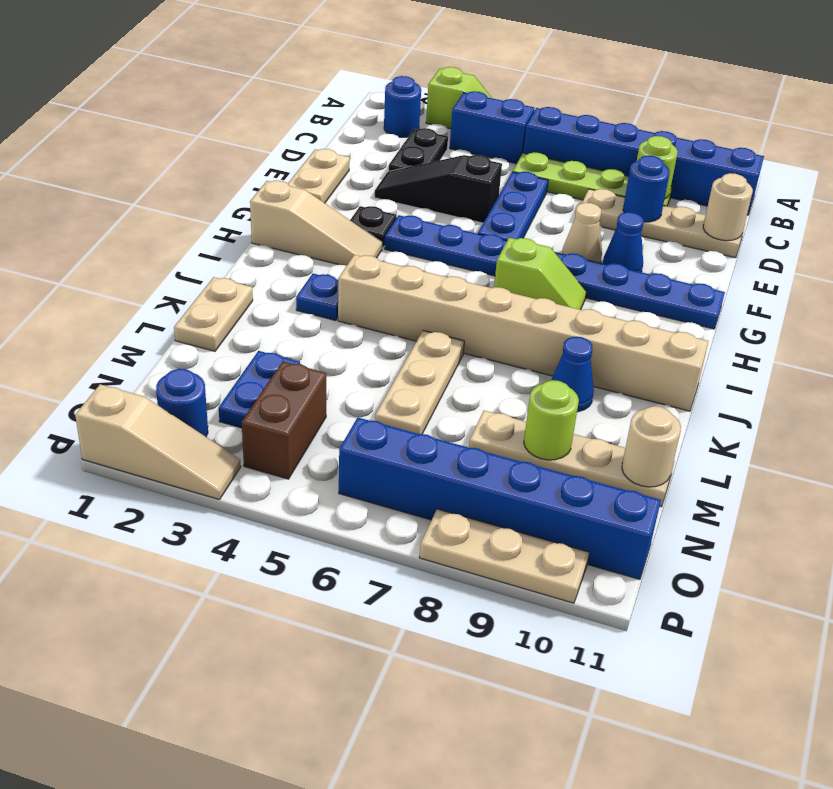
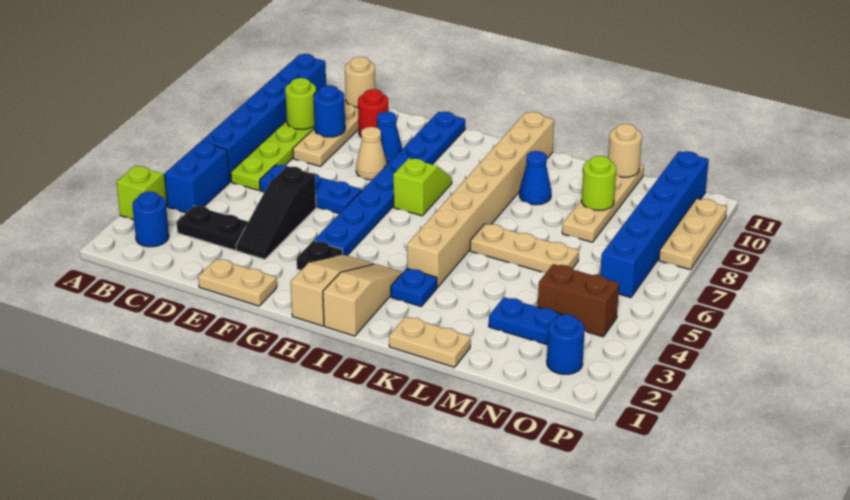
none -> red 1x1 round brick [358,89,389,137]
tan 1x3 slope [75,384,241,500] -> tan 1x3 slope moved to [323,264,403,336]

